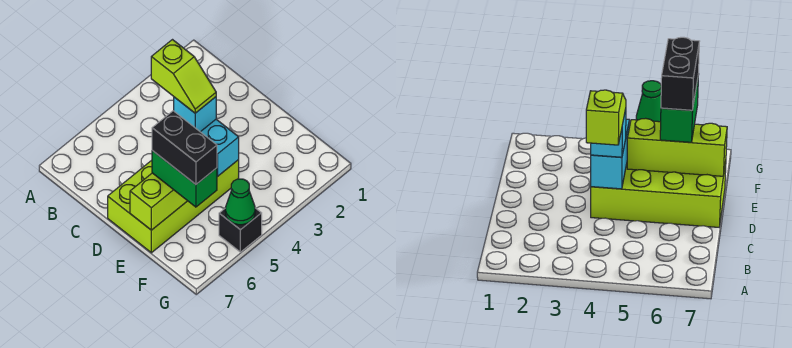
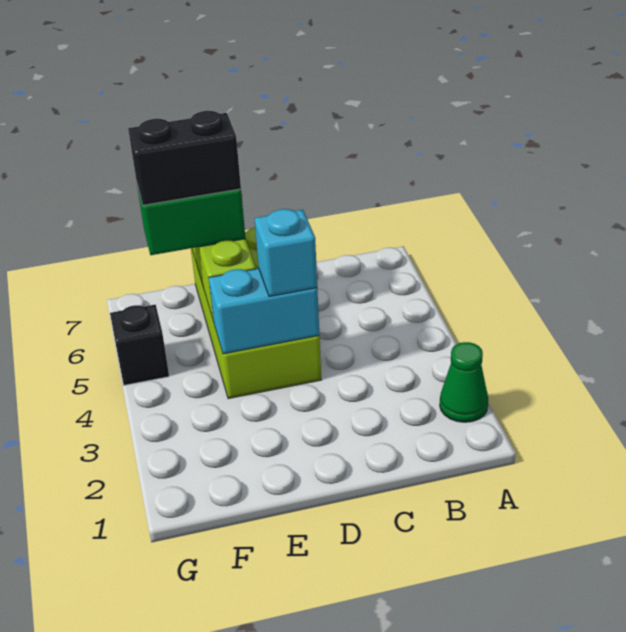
lime 1x2 slope [151,40,216,113] -> none
green 1x1 cone [225,179,255,225] -> green 1x1 cone moved to [440,342,488,422]

